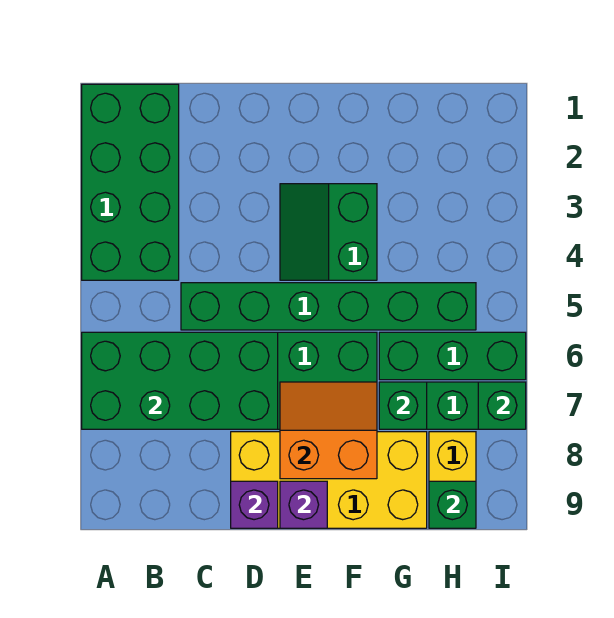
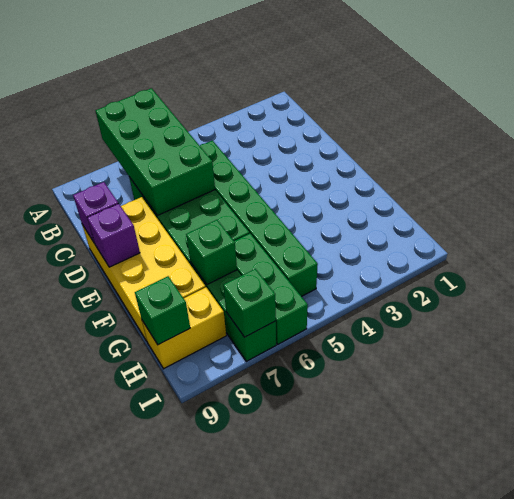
green 2x4 brick [82,84,179,280] -> none
green 2x2 slope [280,184,377,280] -> none
orange 2x2 slope [280,382,377,479] -> none

